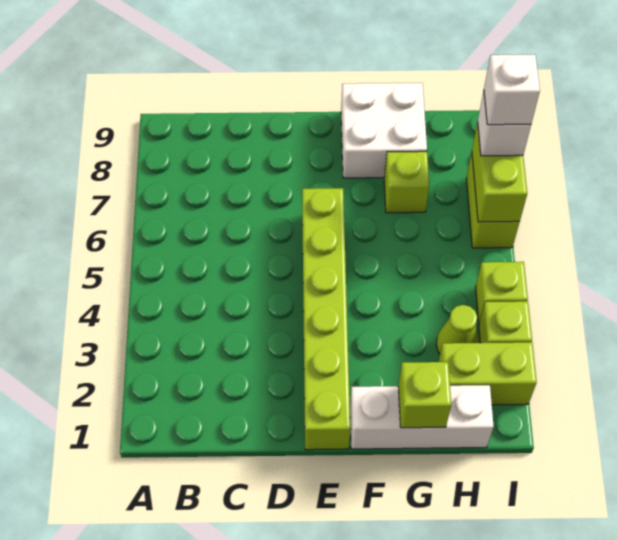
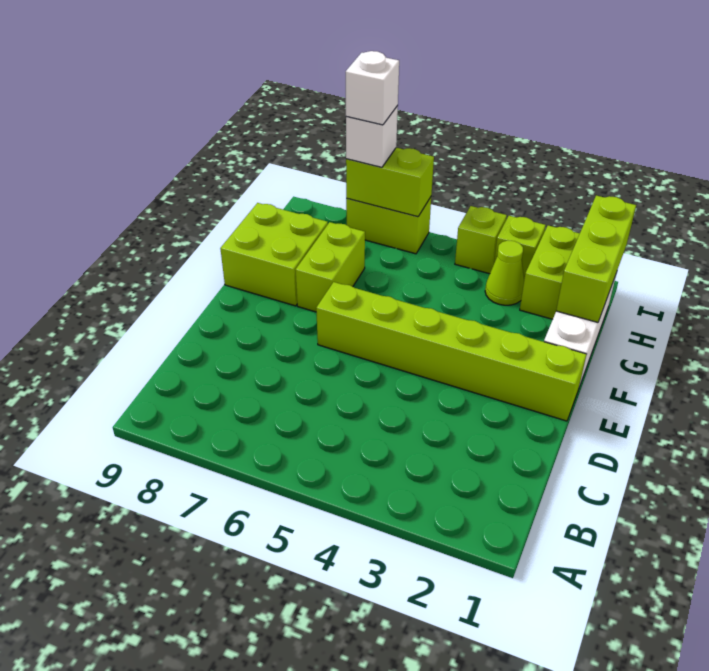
white 2x2 brick [341,83,427,178] -> lime 2x2 brick [220,203,328,306]
lime 1x1 brick [398,362,451,428] -> lime 1x3 brick [556,195,636,322]
lime 1x1 brick [384,151,430,213] -> lime 1x2 brick [296,222,365,312]

